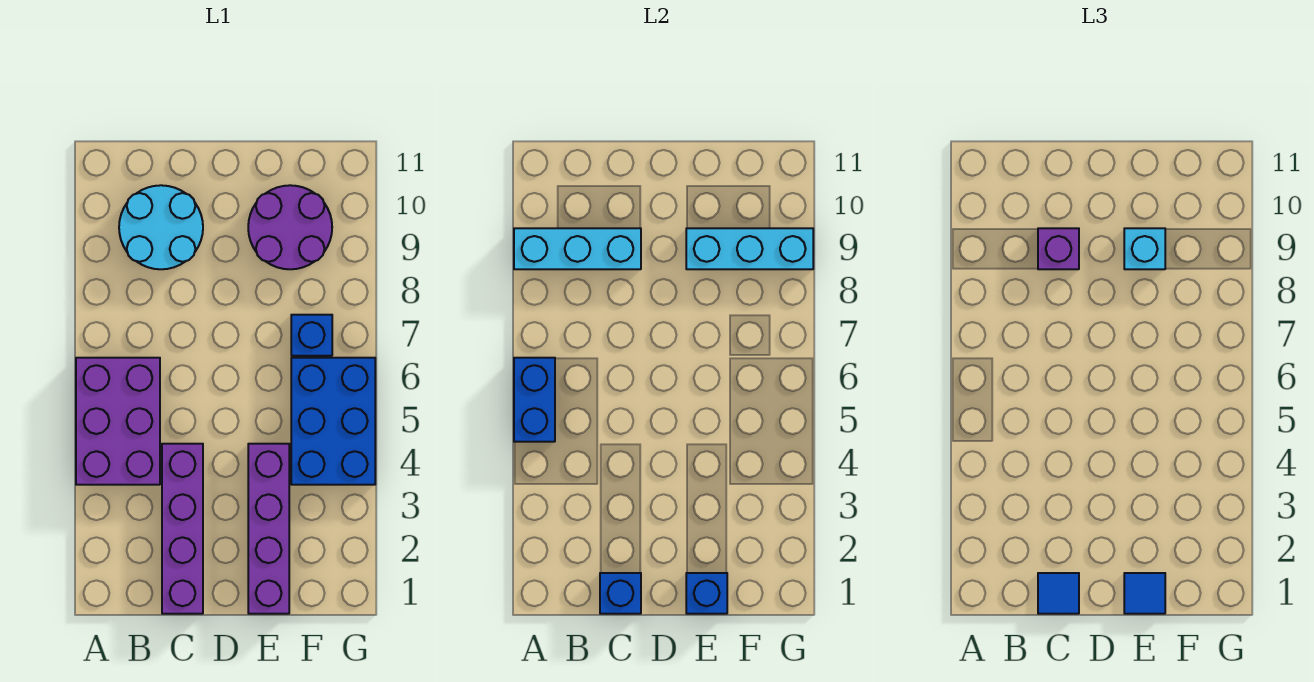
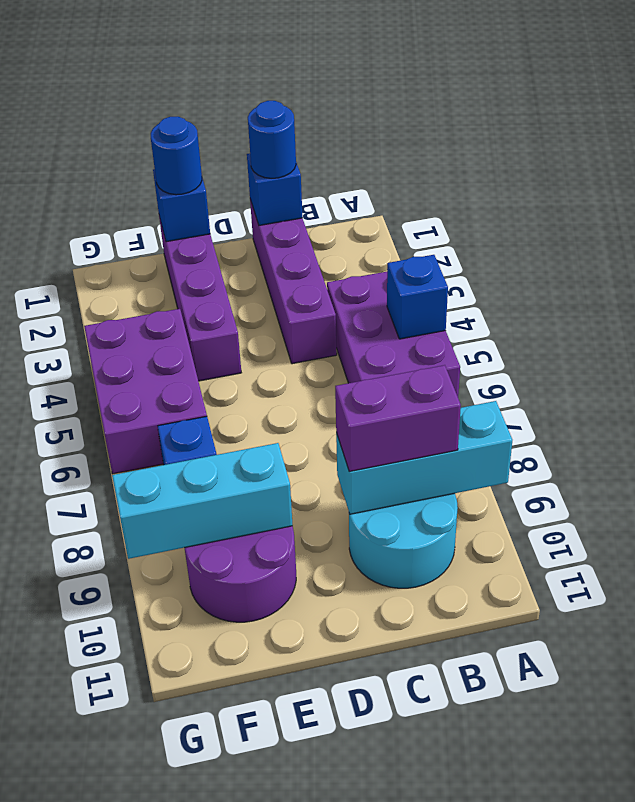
blue 1x2 brick [514,358,555,442] -> blue 1x1 brick [387,255,448,339]
blue 1x1 tile [1038,573,1079,614] -> blue 1x1 round brick [248,101,296,178]
purple 1x1 brick [1038,228,1079,269] -> purple 1x2 brick [335,365,461,471]
blue 1x1 tile [1124,573,1165,614] -> blue 1x1 round brick [151,117,202,195]
cyan 1x1 brick [1124,228,1165,269] -> none
blue 2x3 brick [291,358,375,485] -> purple 2x3 brick [84,309,207,474]

